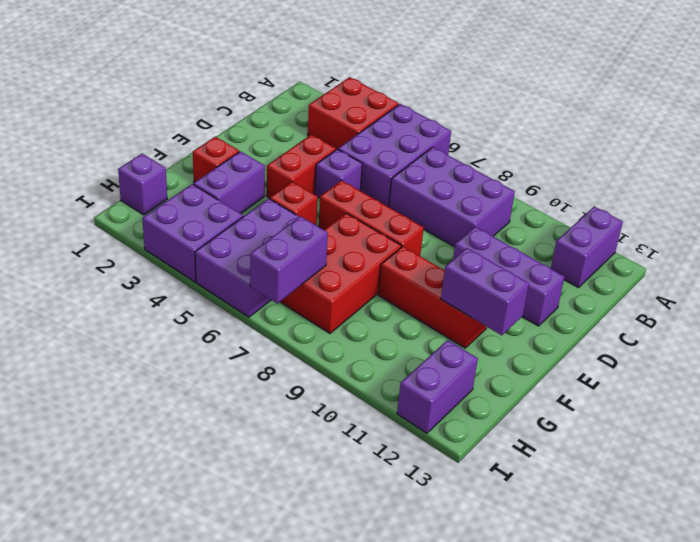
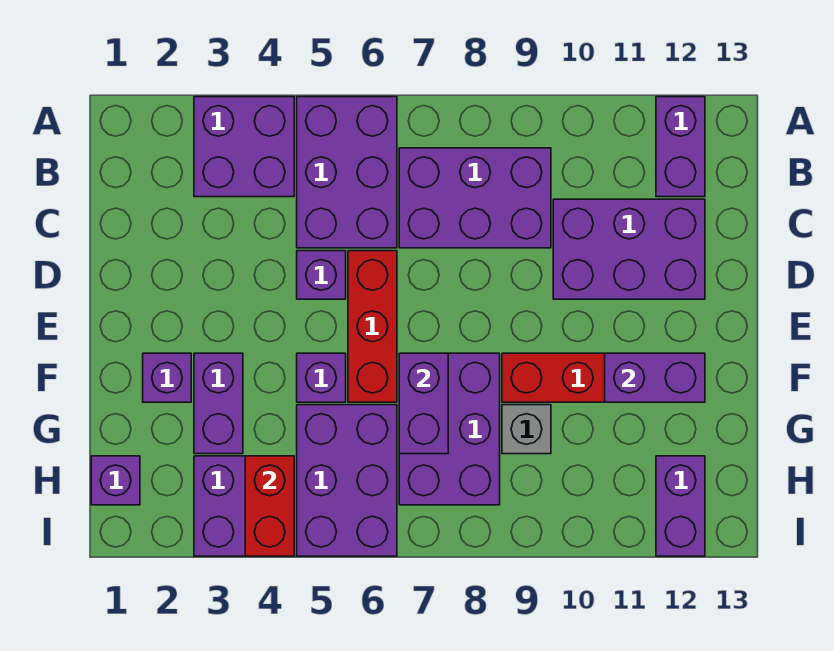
red 2x2 brick [308,77,399,150] -> purple 2x2 brick [194,97,294,197]
red 1x2 brick [267,135,336,198] -> red 1x2 brick moved to [245,456,294,556]
purple 1x3 brick [453,227,564,326] -> purple 2x3 brick [553,199,705,299]
red 1x3 brick [319,180,424,256] -> red 1x3 brick turned to [348,251,397,402]
red 1x1 brick [193,137,239,182] -> purple 1x1 brick [143,353,191,402]
red 1x1 brick [270,182,318,225] -> purple 1x1 brick [297,353,346,402]
red 2x3 brick [280,213,401,333] -> purple 2x3 brick [399,353,500,505]
none -> grey 1x1 brick [502,405,551,454]
purple 1x2 brick [250,216,328,303] -> purple 1x2 brick moved to [399,353,448,454]

